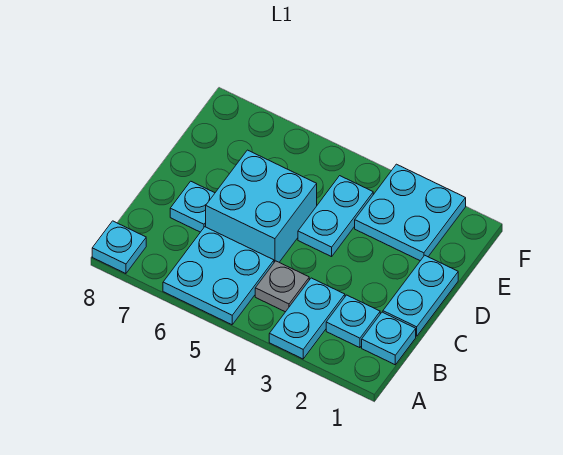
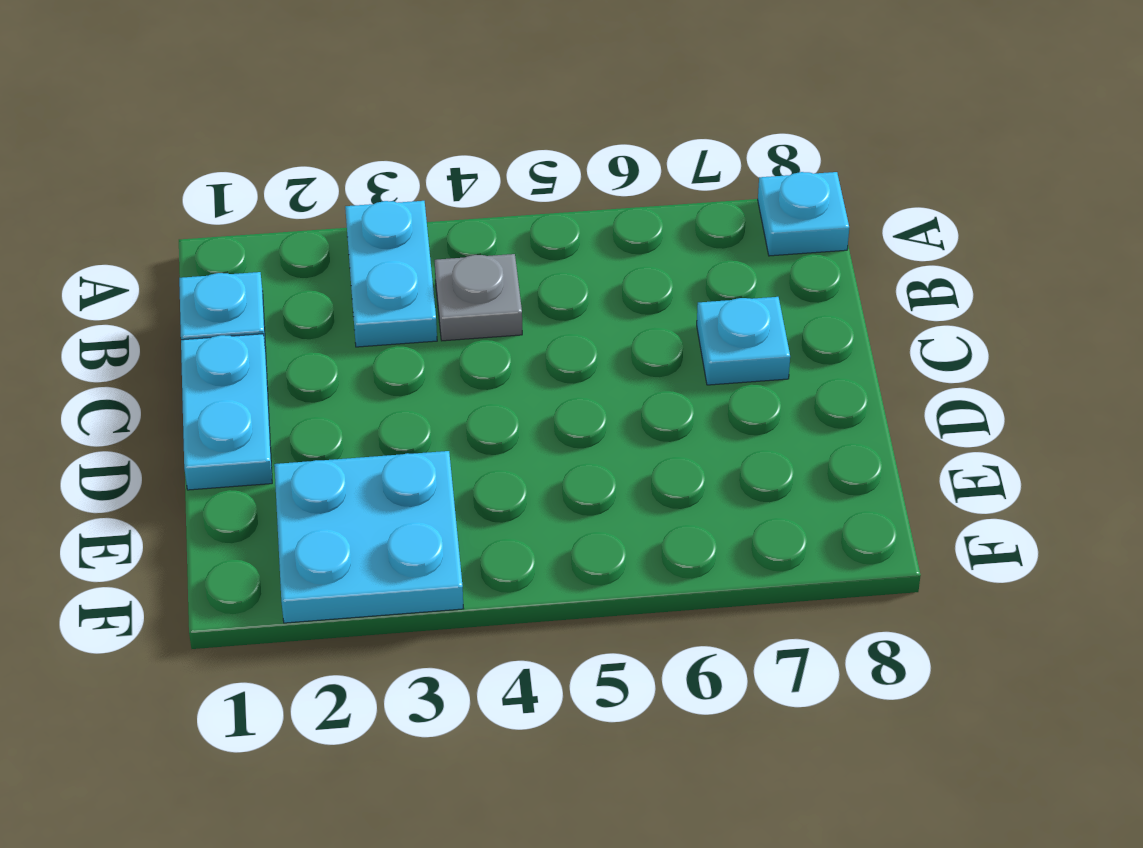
cyan 2x2 plate [163,227,274,325] -> none
cyan 1x1 plate [326,295,380,348] -> none
cyan 2x2 brick [206,150,317,262] -> none
cyan 1x2 plate [298,176,373,257] -> none

